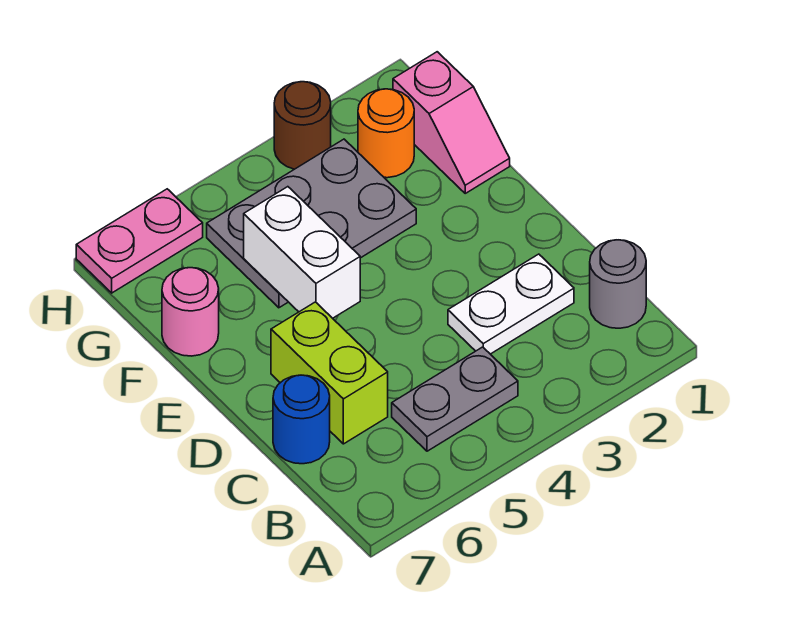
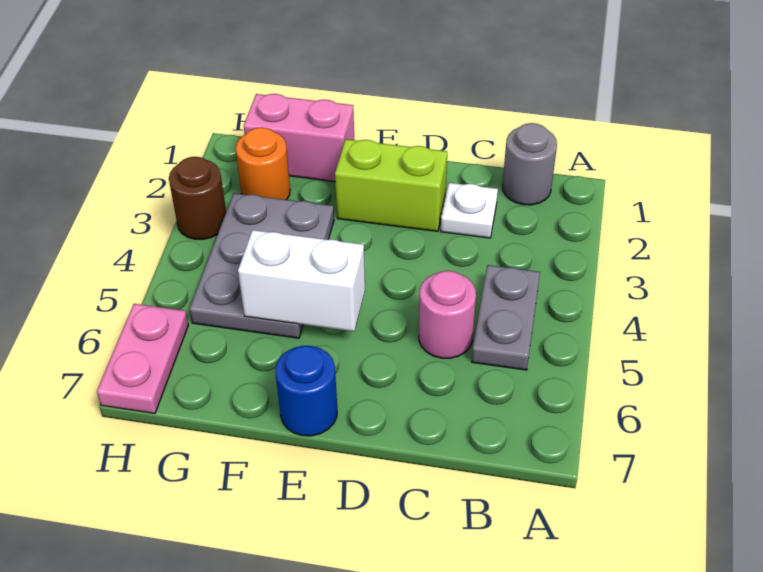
white 1x2 plate [448,254,574,354] -> white 1x1 plate [441,183,498,238]
lime 1x2 brick [271,302,388,444] -> lime 1x2 brick moved to [335,139,447,231]
blue 1x1 round brick [273,375,330,464] -> blue 1x1 round brick moved to [275,346,337,436]
pink 1x2 slope [393,52,510,193] -> pink 1x2 brick [244,94,354,182]
pink 1x1 round brick [162,268,219,356] -> pink 1x1 round brick moved to [419,271,476,358]

